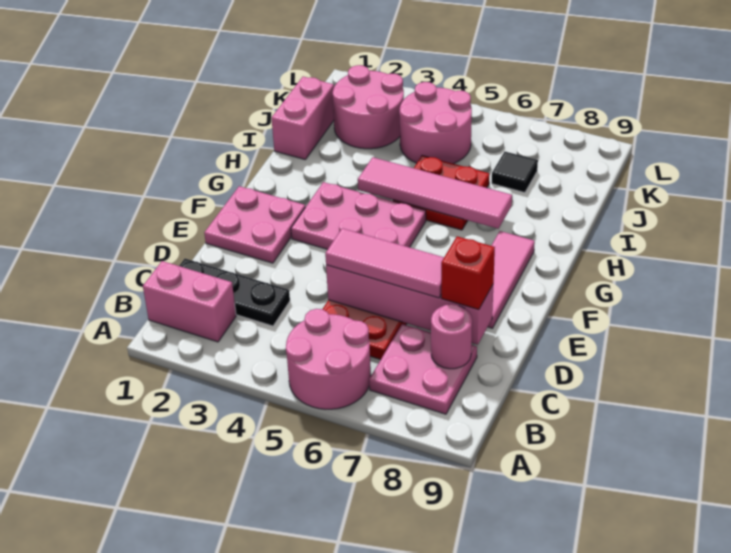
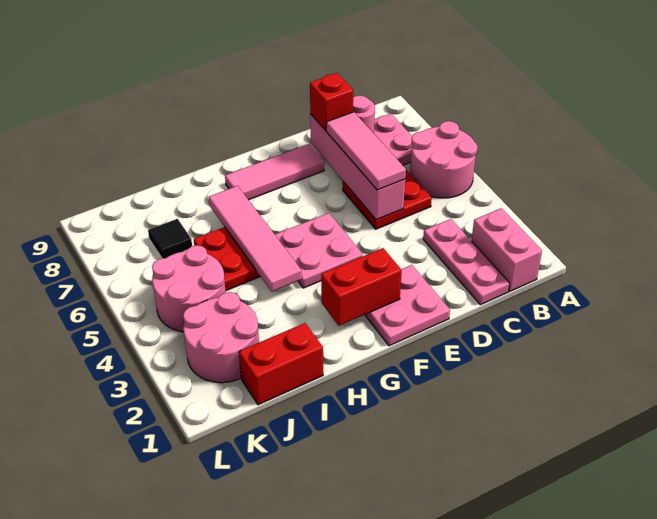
black 1x3 plate [179,259,290,326] -> pink 1x3 plate [423,219,510,305]
none -> red 1x2 brick [321,248,402,326]
pink 2x3 plate [291,182,426,249] -> pink 2x2 plate [275,213,363,288]
pink 1x2 brick [272,77,334,159] -> red 1x2 brick [239,323,323,405]

